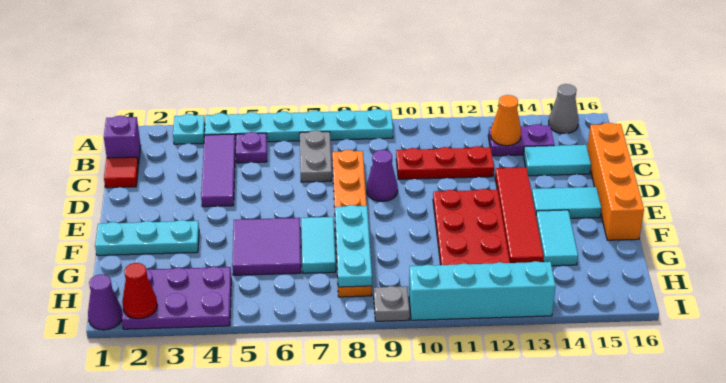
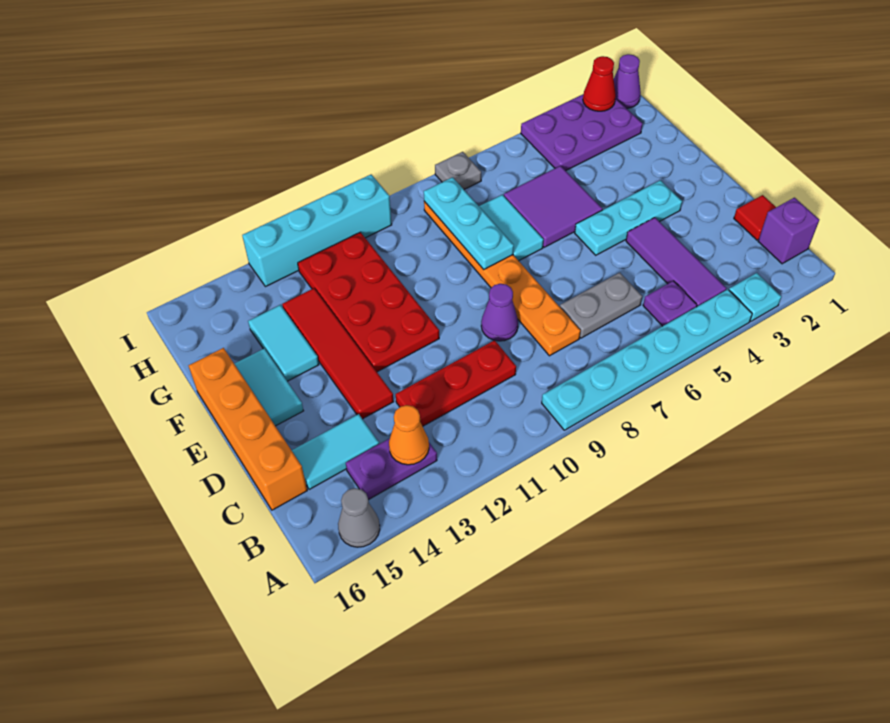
grey 1x2 plate [300,130,332,182] -> grey 1x2 plate turned to [560,273,642,338]
cyan 1x2 tile [532,187,601,218] -> cyan 1x2 tile turned to [234,348,303,426]
cyan 1x3 plate [95,220,199,255] -> cyan 1x3 plate moved to [575,180,682,255]
grey 1x1 plate [374,286,410,321] -> grey 1x1 plate moved to [435,152,481,189]

